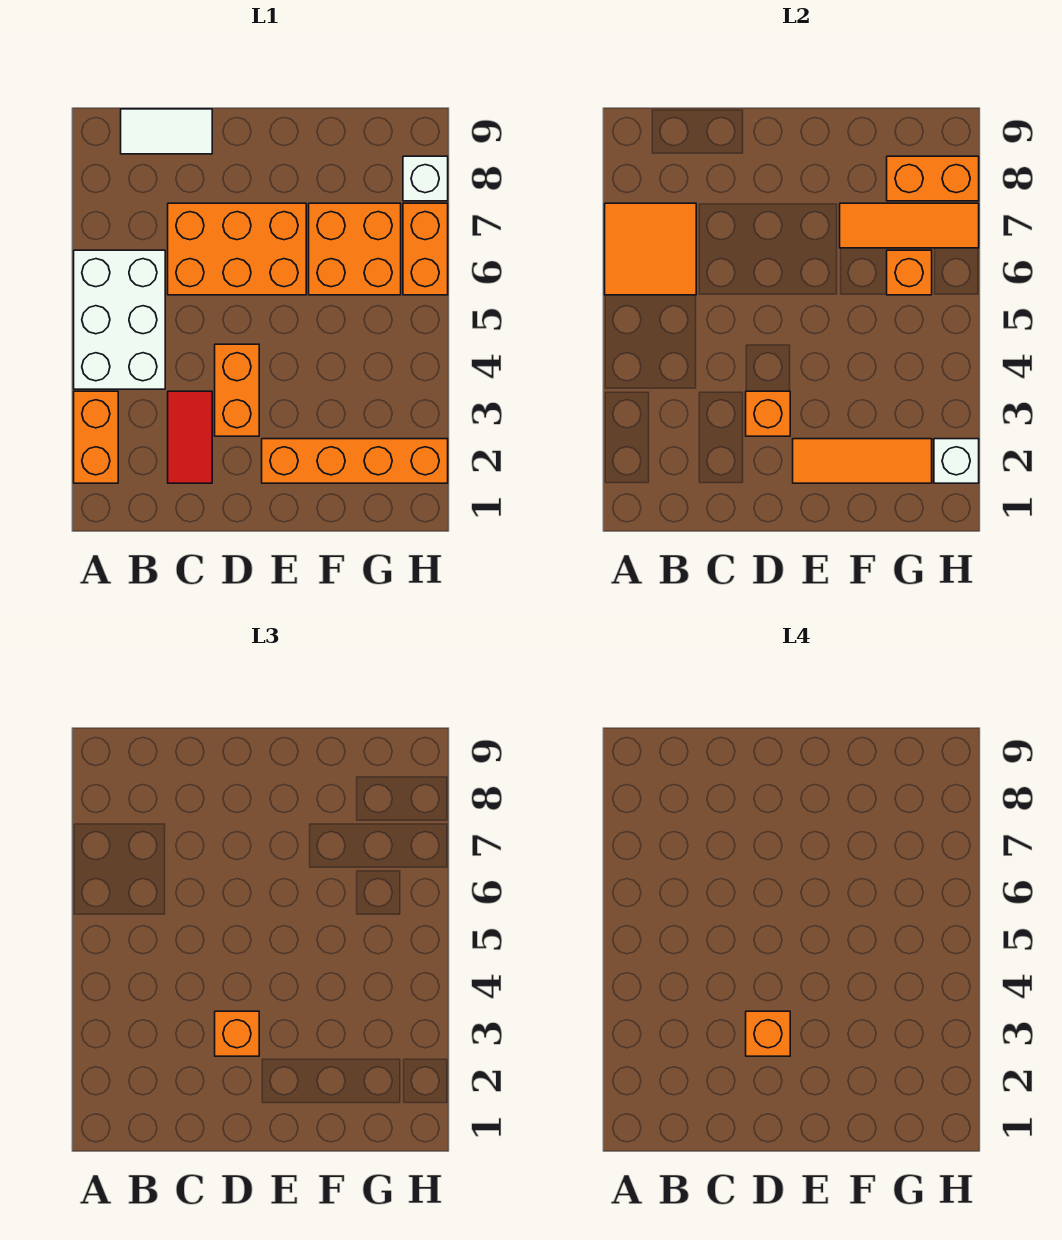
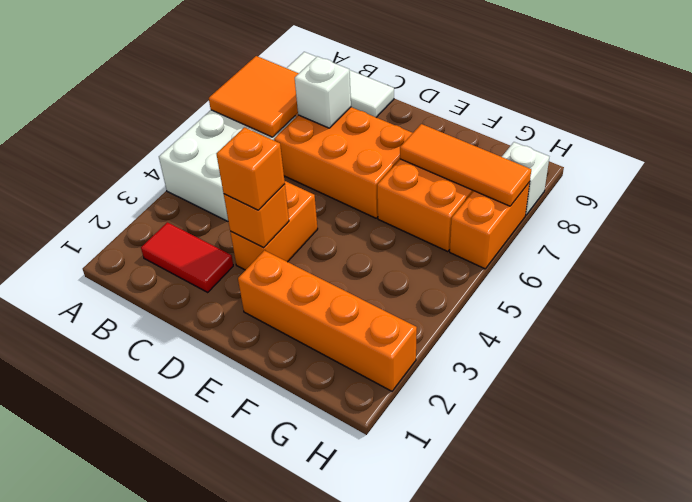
orange 1x2 brick [74,391,118,483] -> none
white 1x2 tile [121,109,212,154] -> white 1x3 tile [287,52,394,117]
red 1x2 tile [168,391,212,483] -> red 1x2 tile turned to [141,222,233,292]
orange 1x1 brick [746,1011,790,1056] -> none
orange 1x3 tile [793,439,932,483] -> none
orange 1x1 brick [887,250,932,295] -> none
orange 1x2 brick [887,156,979,201] -> none
white 1x1 brick [934,439,979,483] -> white 1x1 brick moved to [295,56,351,128]

